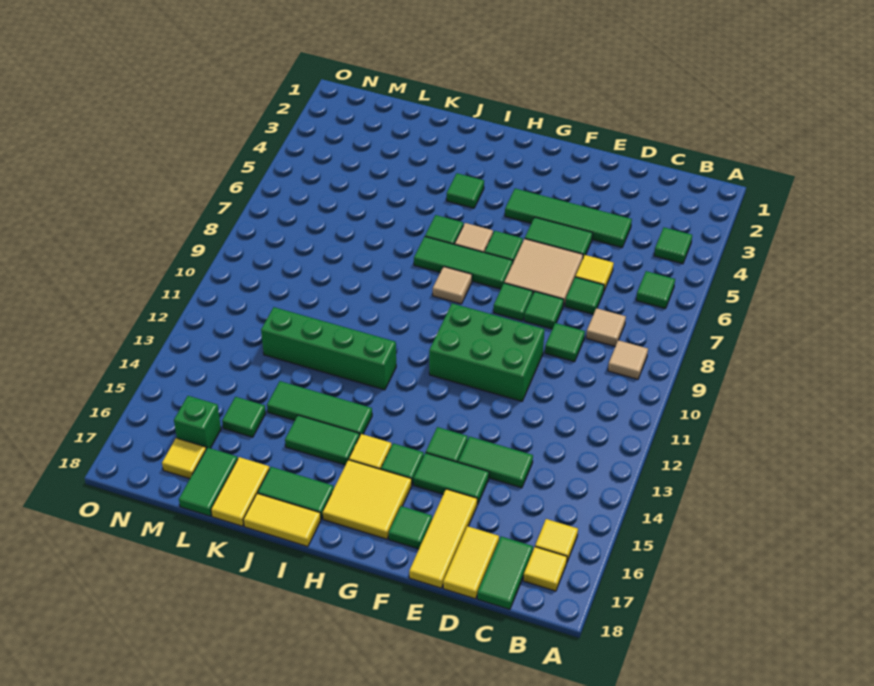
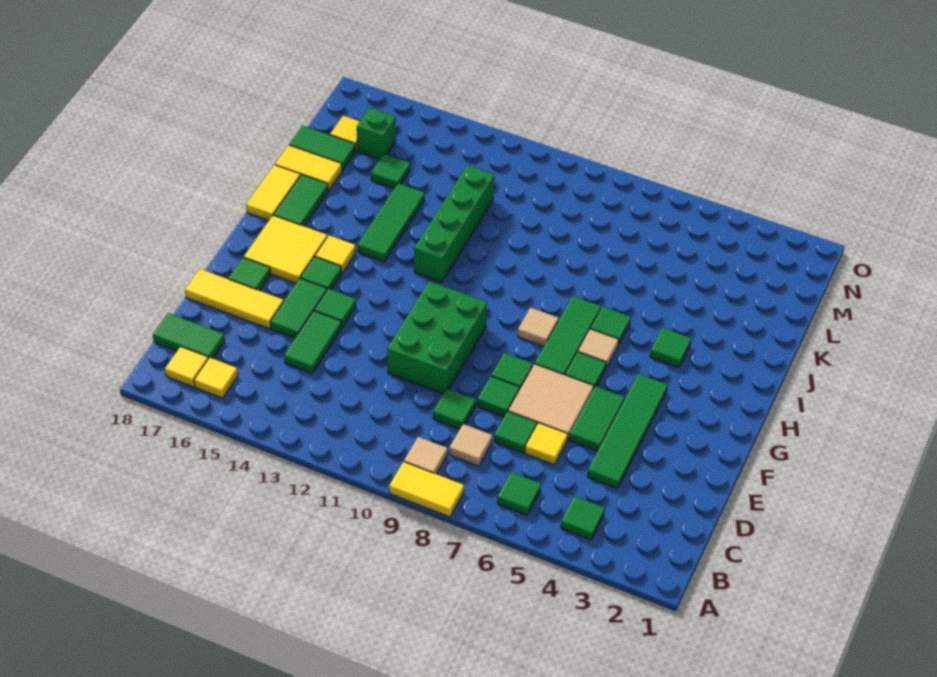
yellow 1x2 tile [443,526,499,599] -> yellow 1x2 tile moved to [389,462,464,517]
green 1x2 tile [285,415,360,465] -> none

